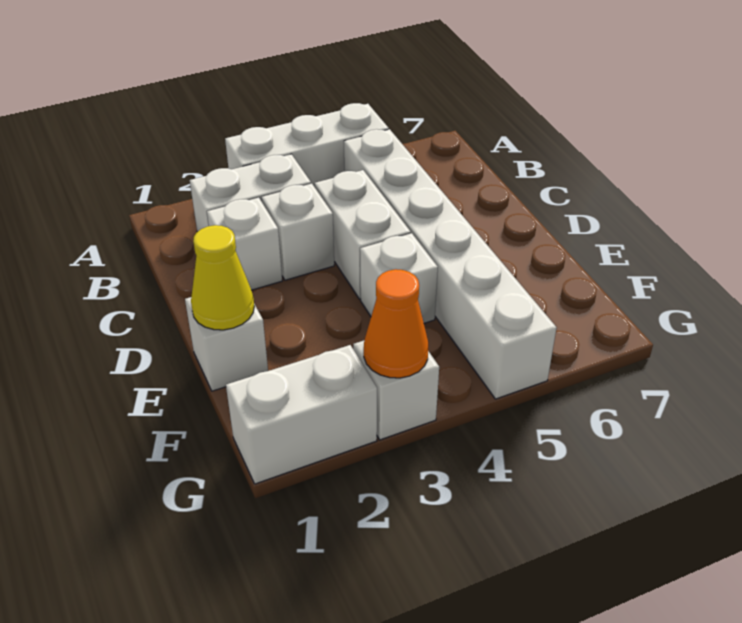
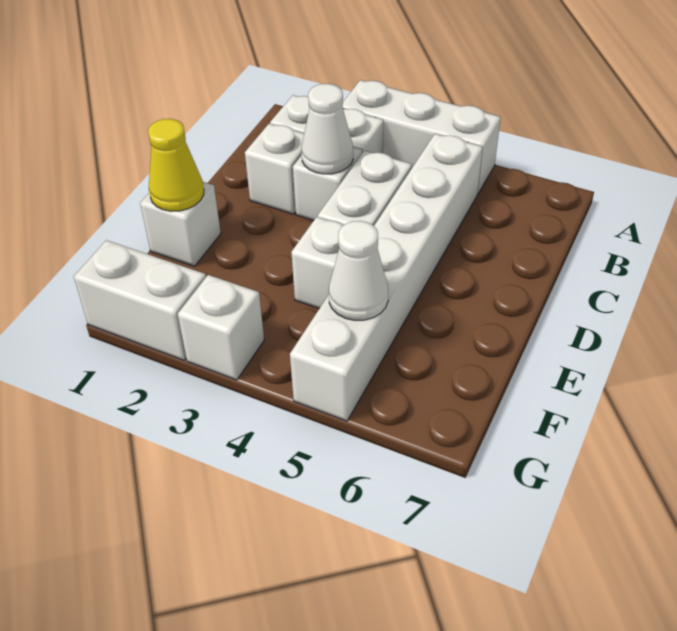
none -> white 1x1 cone [302,84,353,174]
none -> white 1x1 cone [329,221,388,320]
orange 1x1 cone [364,269,428,378] -> none

